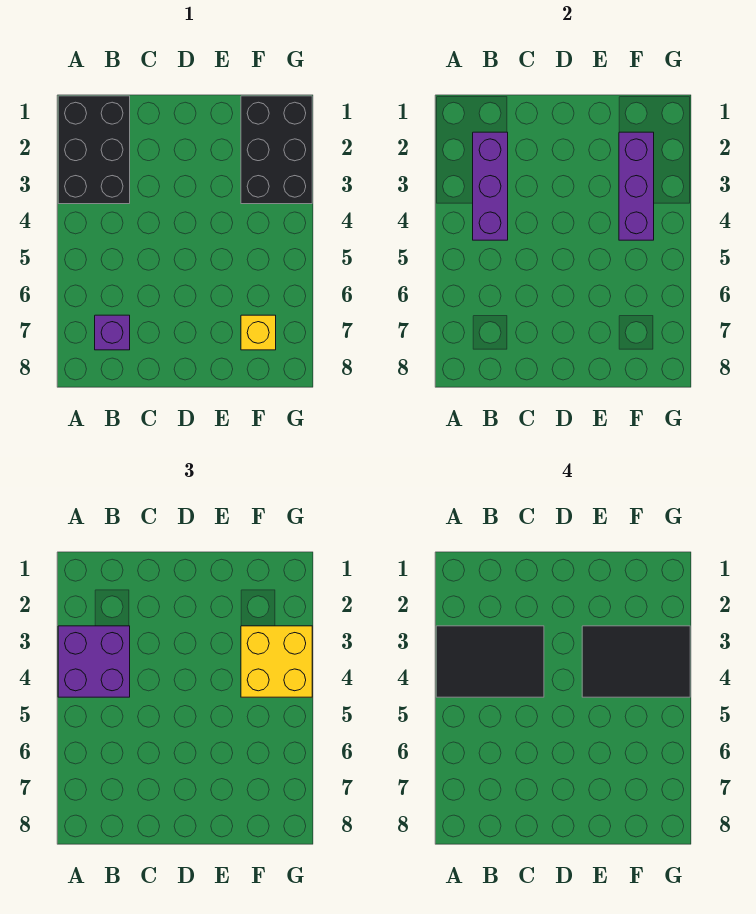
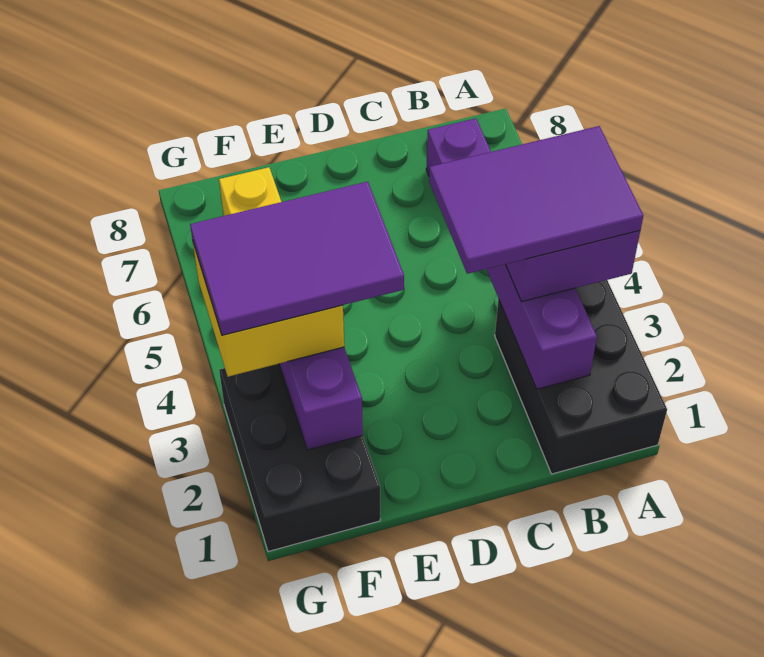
black 2x3 tile [436,626,544,697] -> purple 2x3 tile [429,126,643,274]
black 2x3 tile [582,626,690,697] -> purple 2x3 tile [190,182,404,335]

